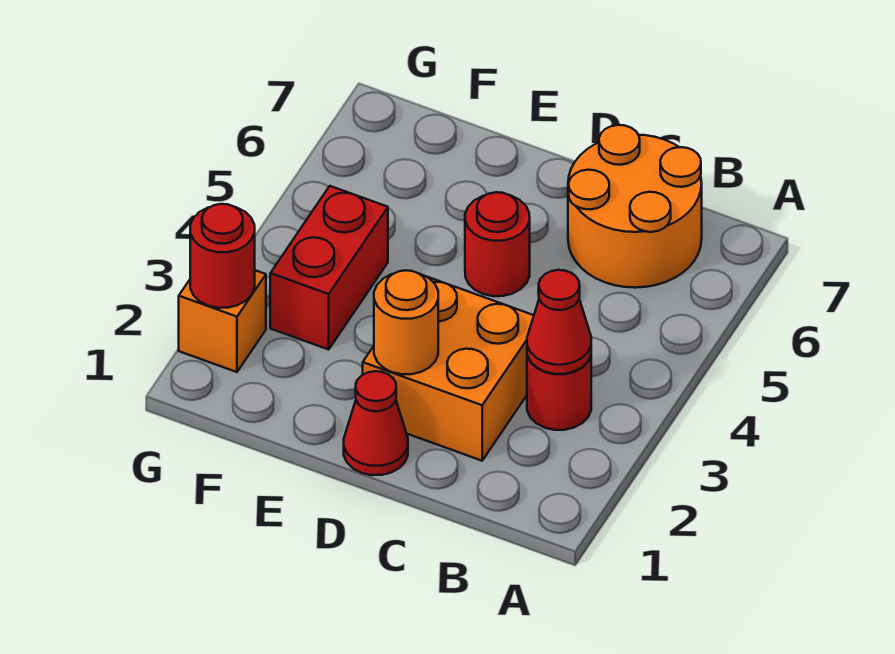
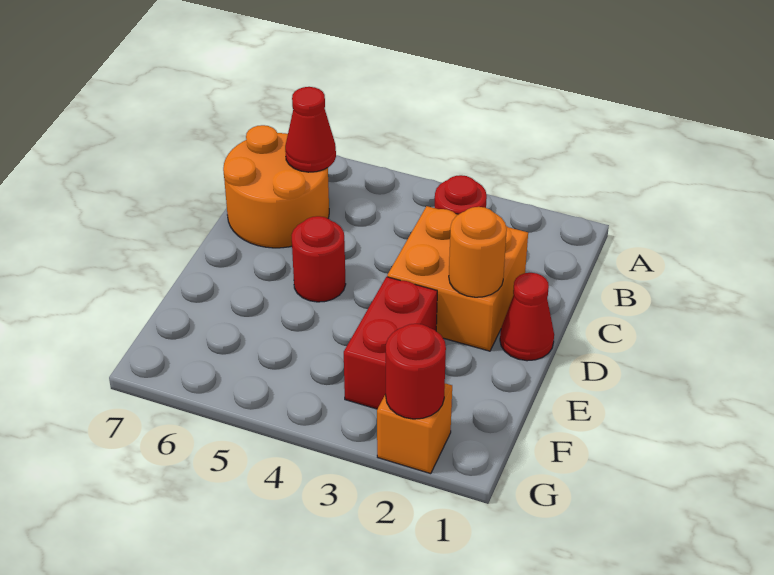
red 1x1 cone [527,270,591,374] -> red 1x1 cone moved to [285,87,336,172]
red 1x2 brick [270,186,388,349] -> red 1x2 brick turned to [344,277,437,409]

